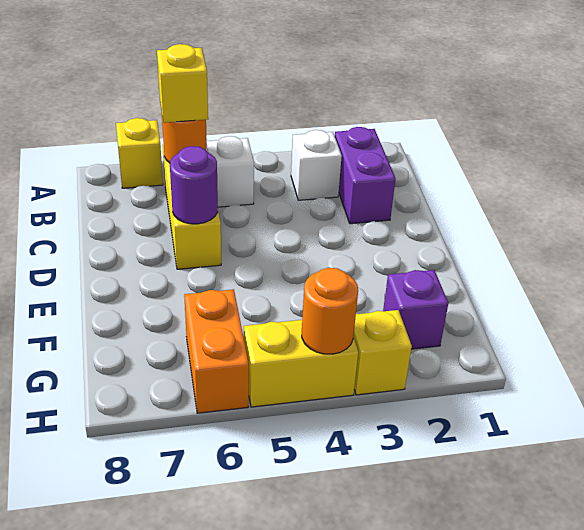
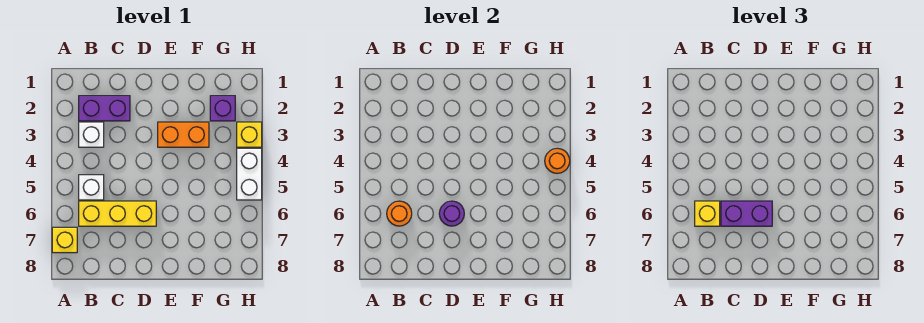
none -> purple 1x2 brick [721,201,772,226]
orange 1x2 brick [184,289,249,413] -> orange 1x2 brick moved to [158,122,209,147]
yellow 1x2 brick [244,320,358,407] -> white 1x2 brick [237,148,262,200]

